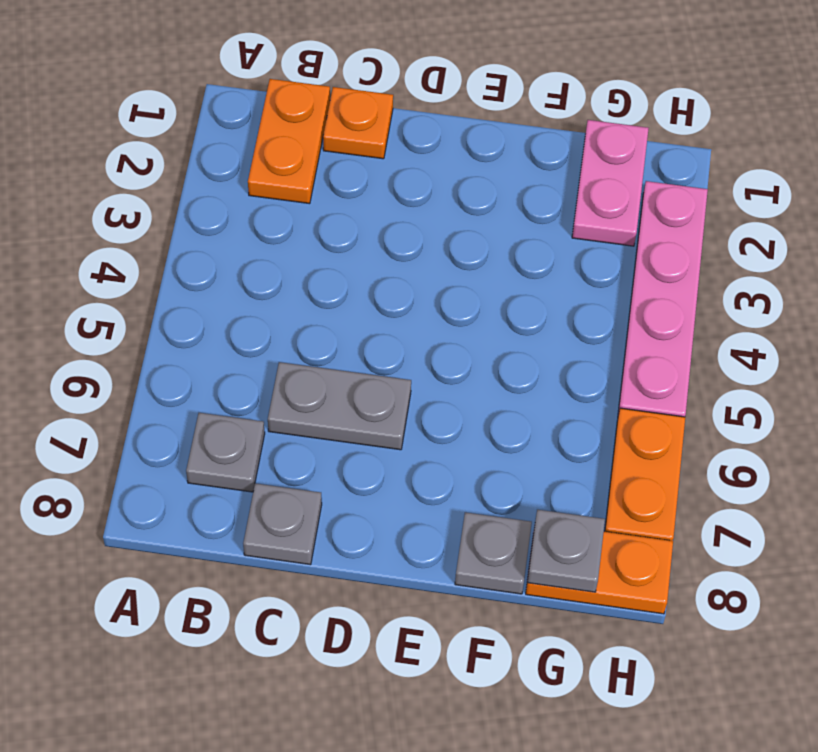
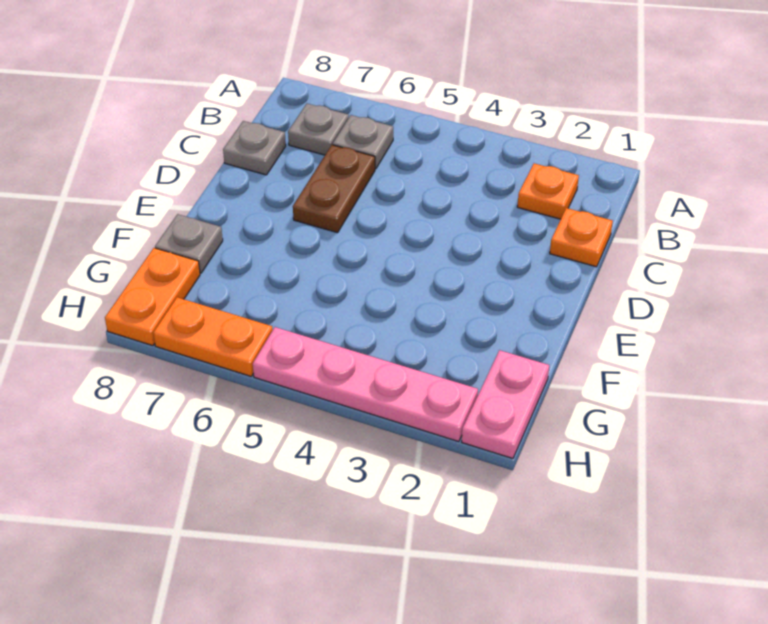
orange 1x2 plate [248,79,330,204] -> orange 1x1 plate [517,163,579,219]
grey 1x2 plate [268,362,411,450] -> brown 1x2 plate [293,145,375,233]
pink 1x2 plate [572,120,649,246] -> pink 1x2 plate turned to [462,350,549,459]
grey 1x1 plate [527,510,605,592] -> grey 1x1 plate moved to [333,115,393,169]

